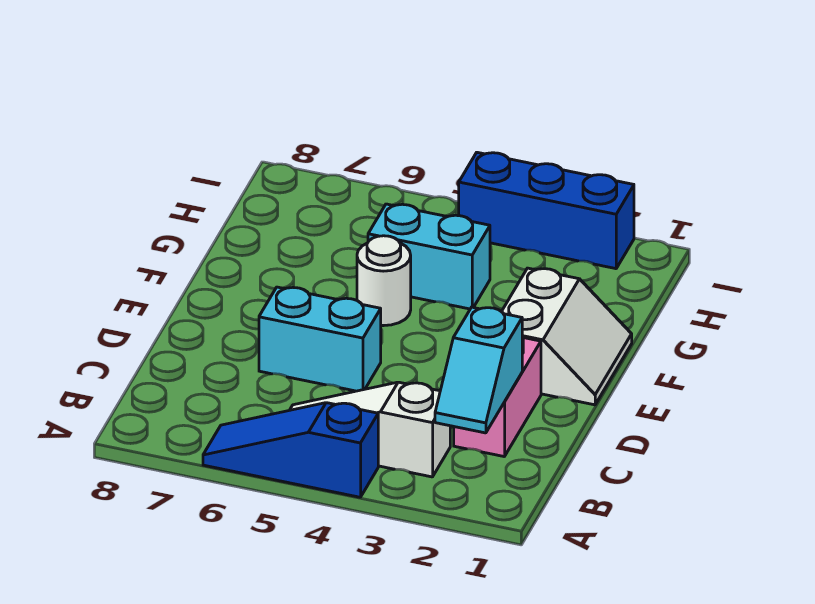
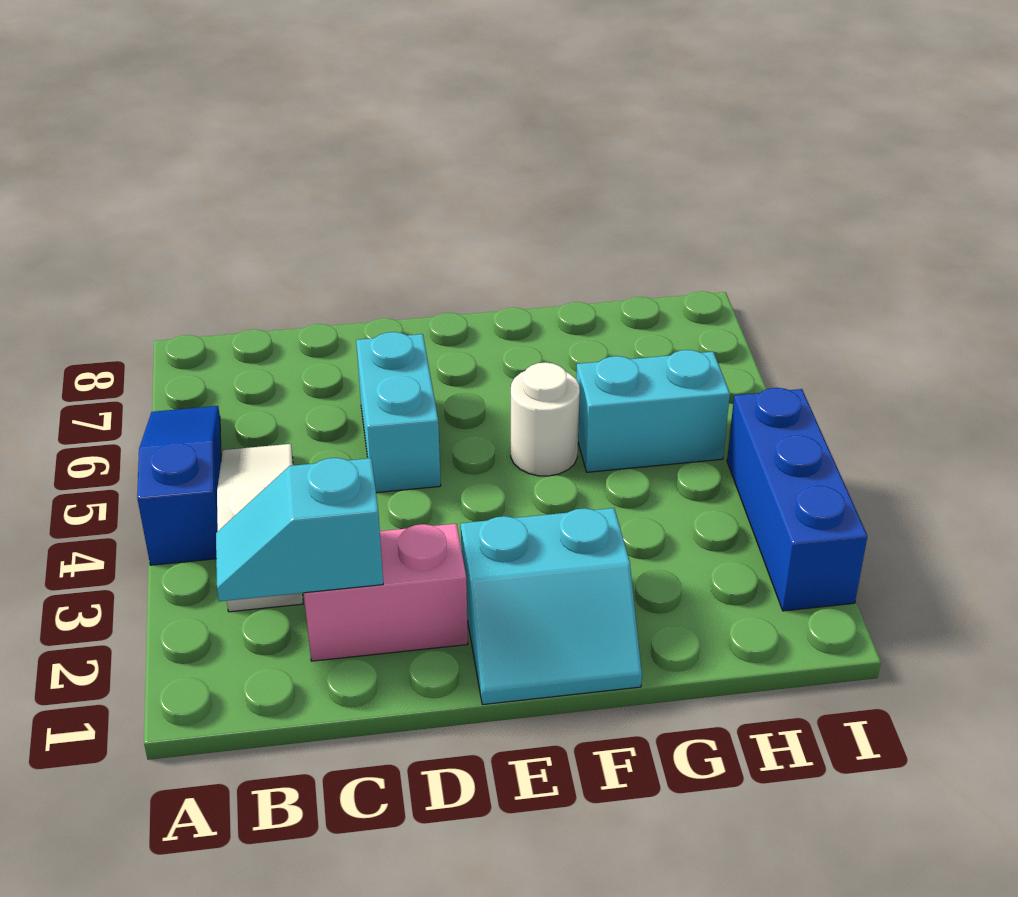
white 2x2 slope [502,268,632,405] -> cyan 2x2 slope [461,508,642,705]
cyan 1x2 brick [368,204,490,309] -> cyan 1x2 brick turned to [576,350,730,472]

